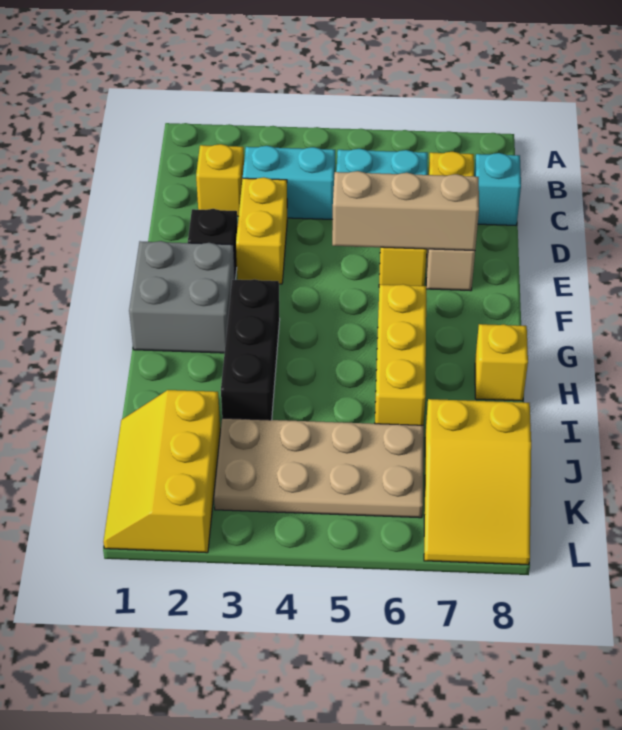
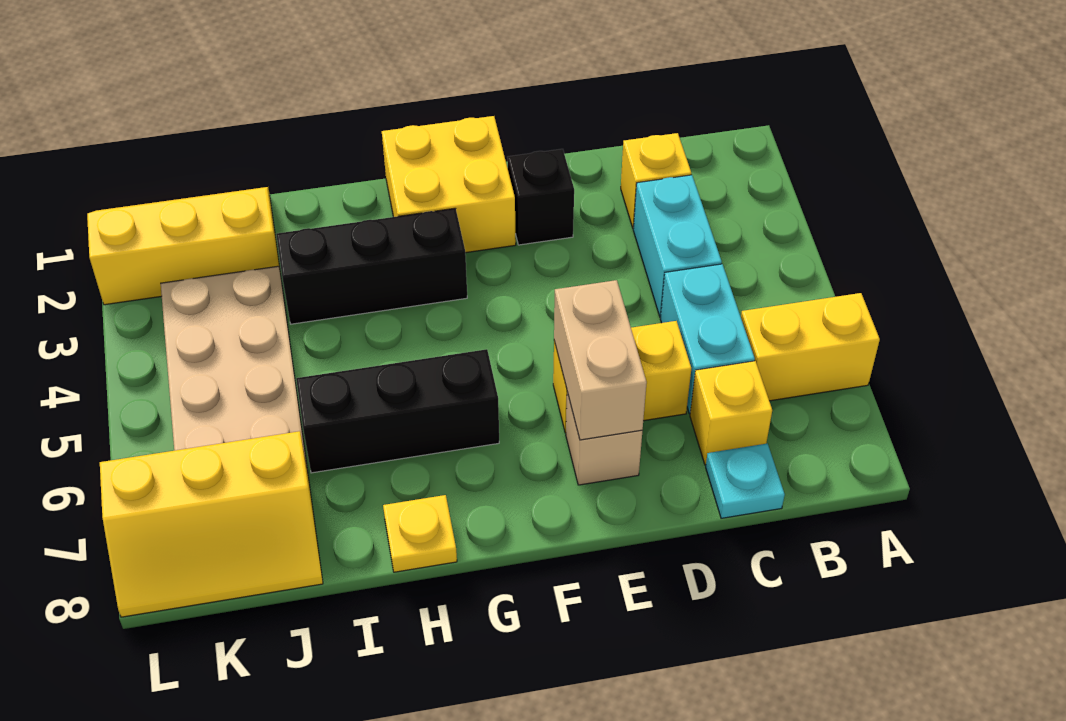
cyan 1x1 brick [474,153,521,225] -> cyan 1x1 plate [706,443,785,518]
yellow 1x2 brick [236,177,287,284] -> yellow 1x2 brick moved to [741,293,880,401]
tan 1x3 brick [332,171,479,251] -> tan 1x2 brick [554,280,647,440]
grey 2x2 brick [129,241,235,353] -> yellow 2x2 brick [382,116,516,253]
yellow 1x3 brick [375,284,426,425] -> black 1x3 brick [296,349,499,473]
yellow 1x1 brick [475,324,528,401] -> yellow 1x1 plate [383,495,457,572]
yellow 2x3 slope [424,399,531,565] -> yellow 2x3 slope turned to [100,431,323,617]

